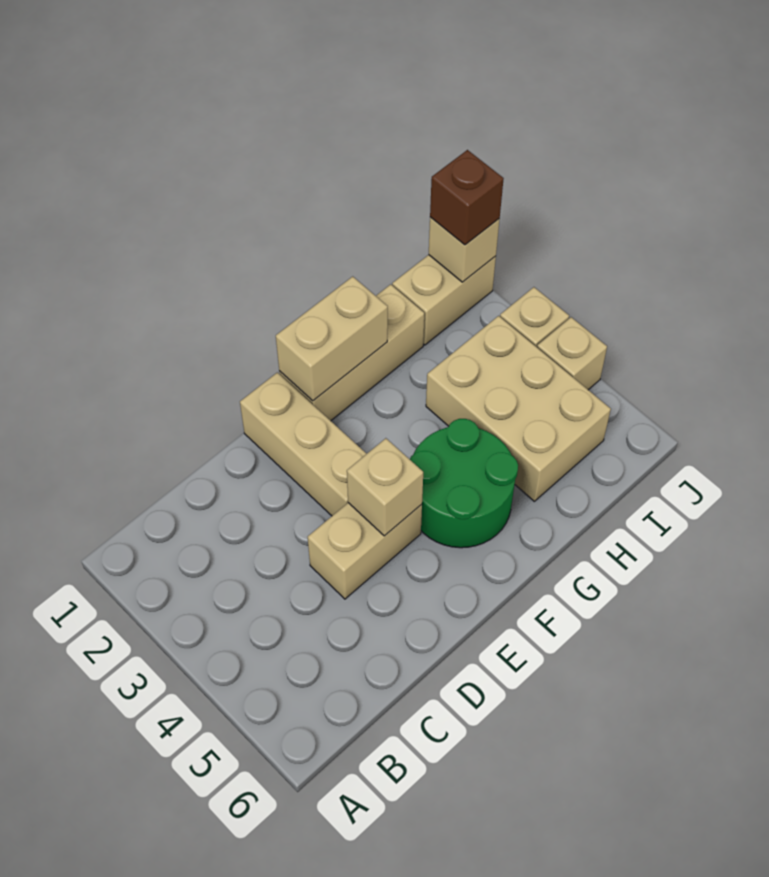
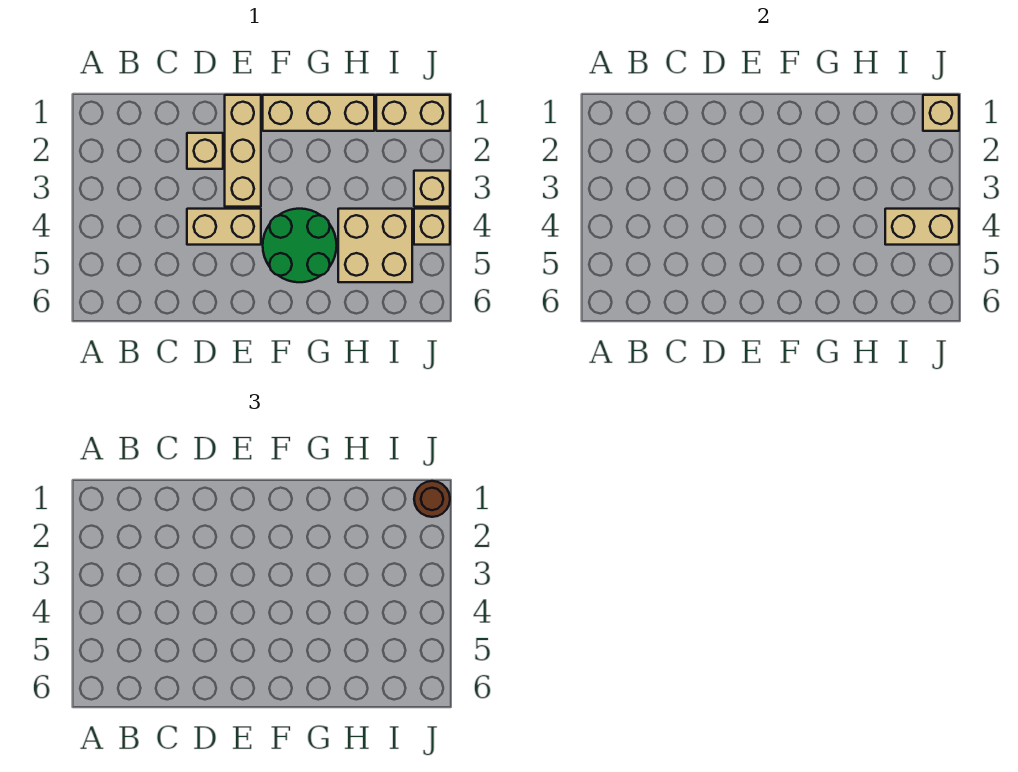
tan 1x1 brick [347,438,423,536] -> tan 1x1 brick moved to [187,133,223,169]
tan 1x2 brick [276,276,388,401] -> tan 1x2 brick moved to [885,209,959,245]
tan 2x3 brick [426,316,611,501] -> tan 2x2 brick [338,209,412,282]
brown 1x1 brick [430,150,504,245] -> brown 1x1 round brick [414,481,450,517]

